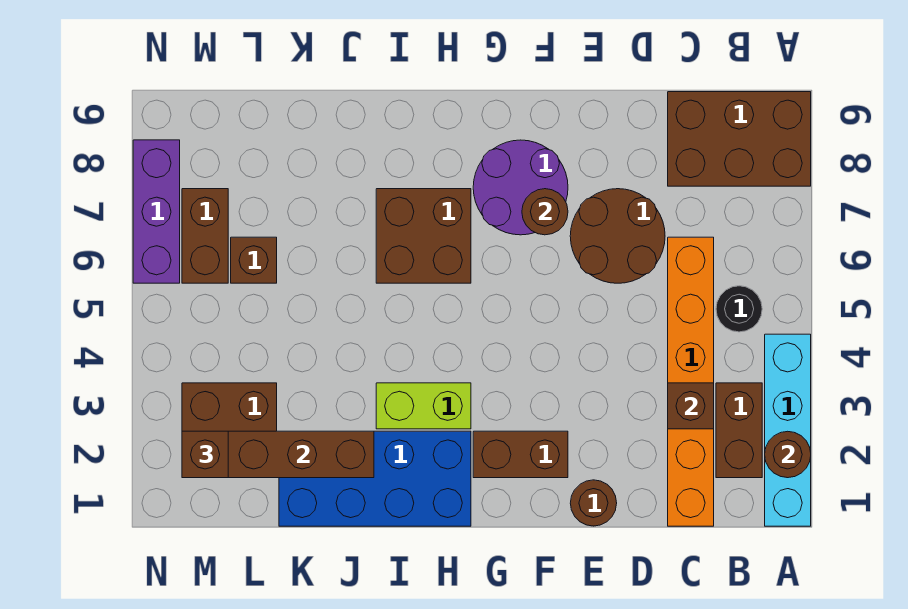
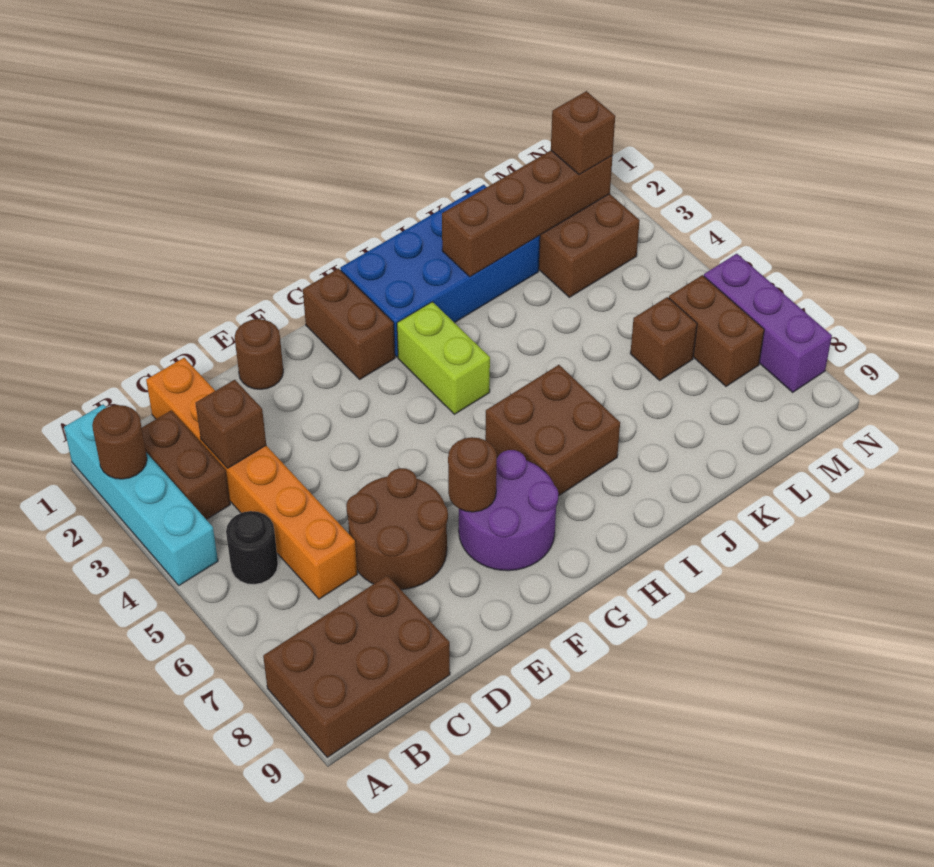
brown 1x2 brick [473,431,568,478] -> brown 1x2 brick turned to [303,269,395,379]
lime 1x2 brick [376,383,471,429] -> lime 1x2 brick turned to [397,302,490,414]

